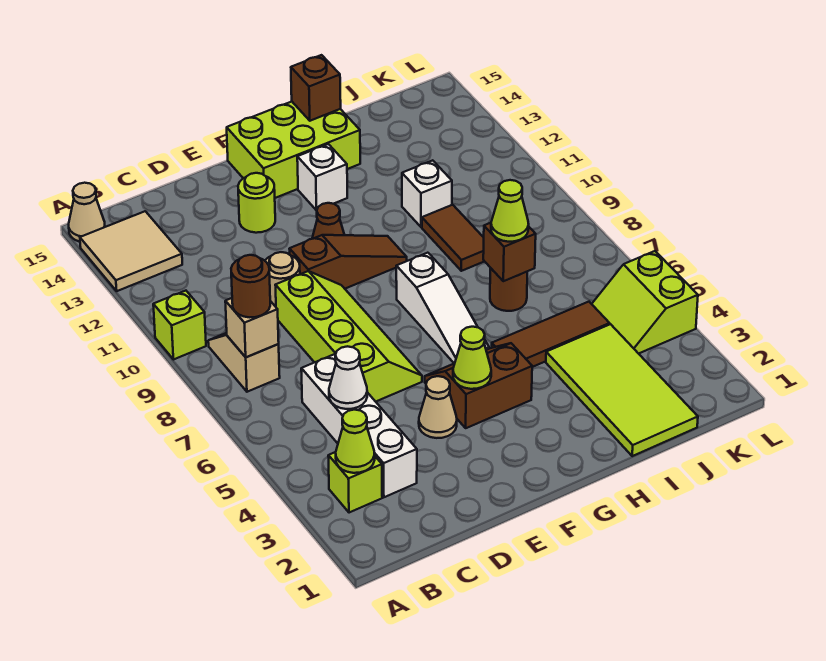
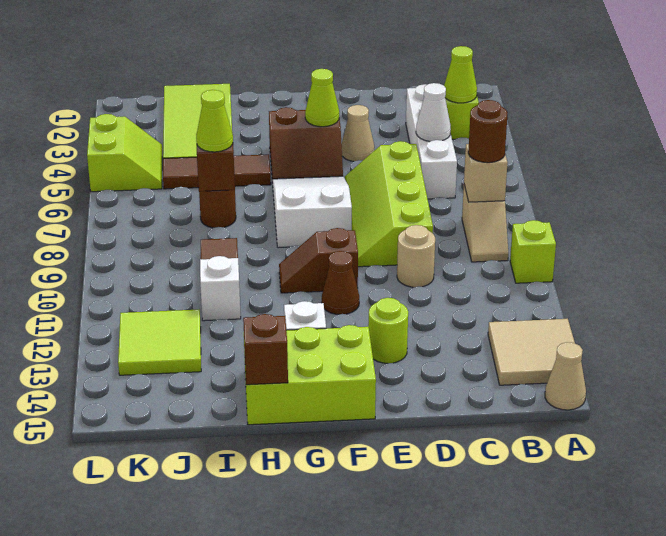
brown 1x3 slope [290,235,407,289] -> brown 1x2 slope [279,228,358,293]
white 1x3 slope [396,253,489,363] -> white 2x3 slope [273,176,352,248]
none -> lime 2x2 tile [118,310,201,375]

